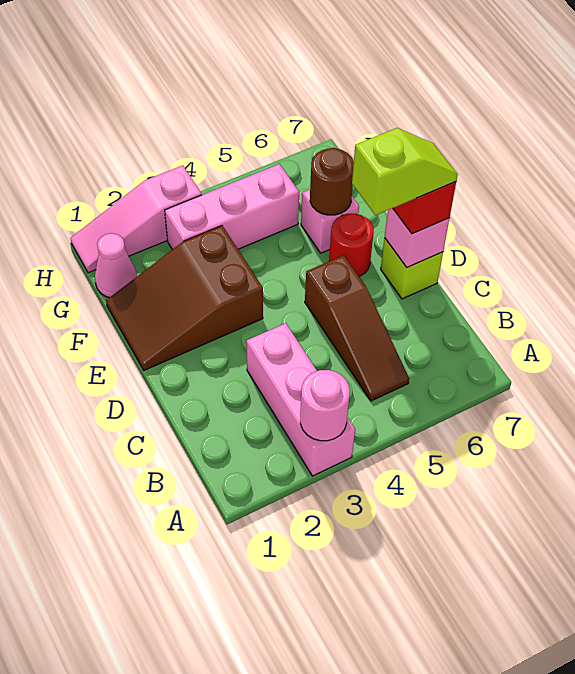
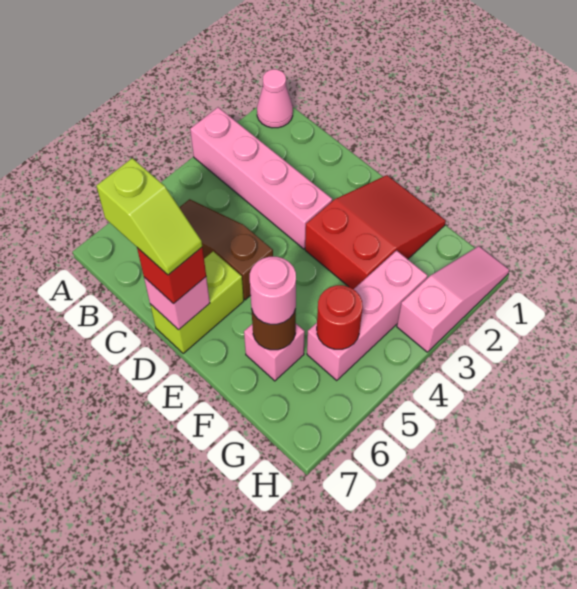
pink 1x3 brick [246,323,355,476] -> pink 1x4 brick [190,107,332,249]
pink 1x1 round brick [300,370,350,441] -> pink 1x1 round brick moved to [250,257,296,324]
lime 1x2 slope [352,128,458,215] -> lime 1x2 slope turned to [96,158,202,275]
lime 1x1 brick [381,238,443,299] -> lime 1x2 brick [150,251,244,354]
brown 2x3 slope [106,226,263,370] -> red 2x3 slope [305,175,446,289]
red 1x1 round brick [329,214,374,277] -> red 1x1 round brick moved to [317,285,363,349]
pink 1x1 cone [95,233,137,298] -> pink 1x1 cone moved to [257,69,293,128]

